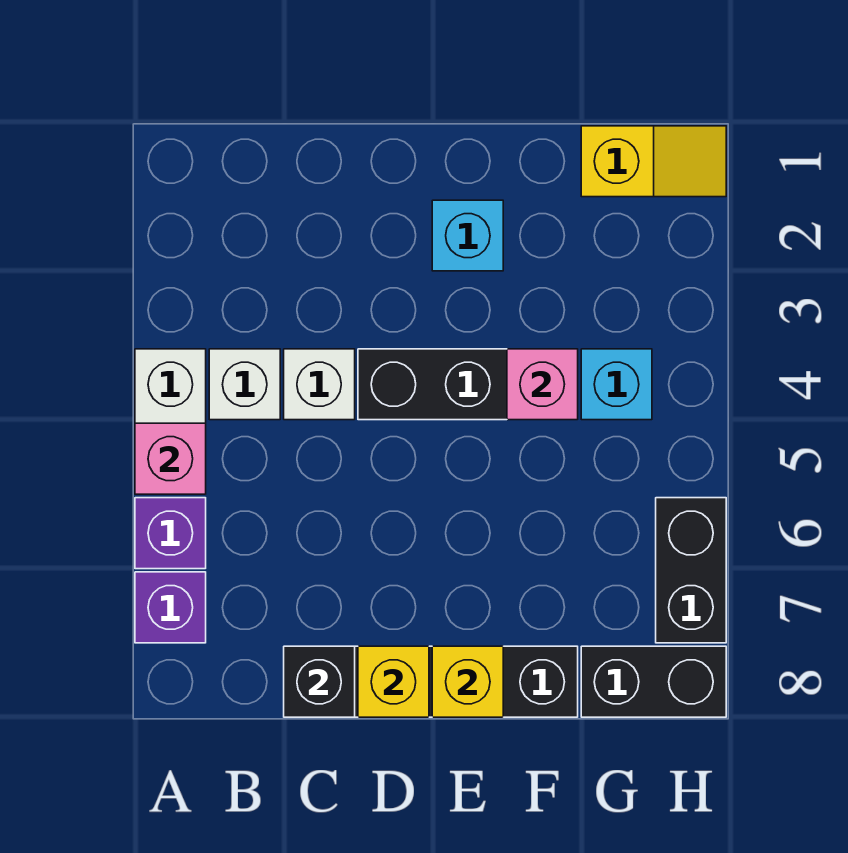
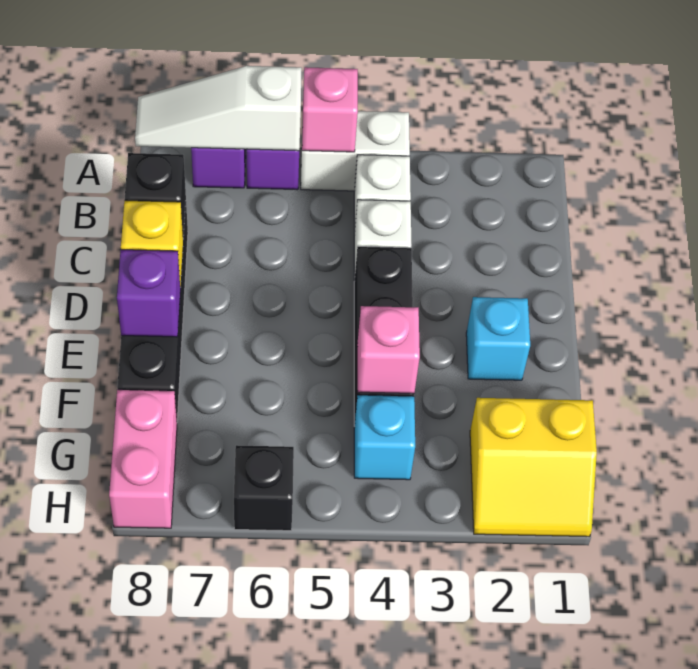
none -> white 1x3 slope [135,66,302,151]
yellow 1x1 brick [432,646,503,717] -> purple 1x1 brick [117,250,180,337]
yellow 1x2 slope [581,126,726,197] -> yellow 2x2 slope [470,398,597,537]
black 1x2 brick [581,646,726,717] -> pink 1x2 brick [109,390,177,528]
black 1x2 brick [656,498,726,643] -> black 1x1 brick [234,445,294,531]

